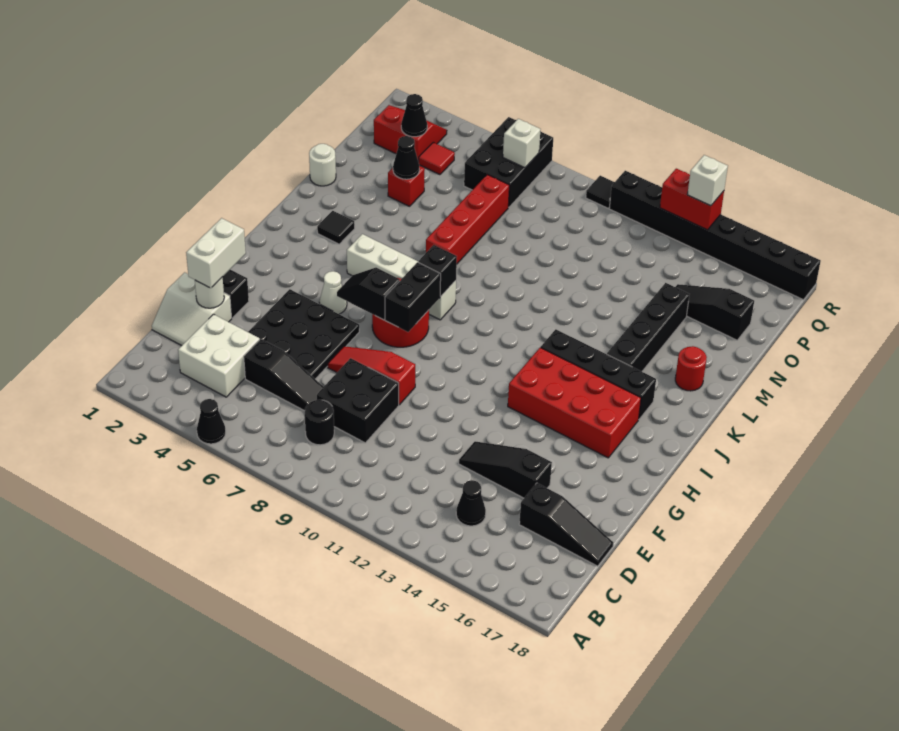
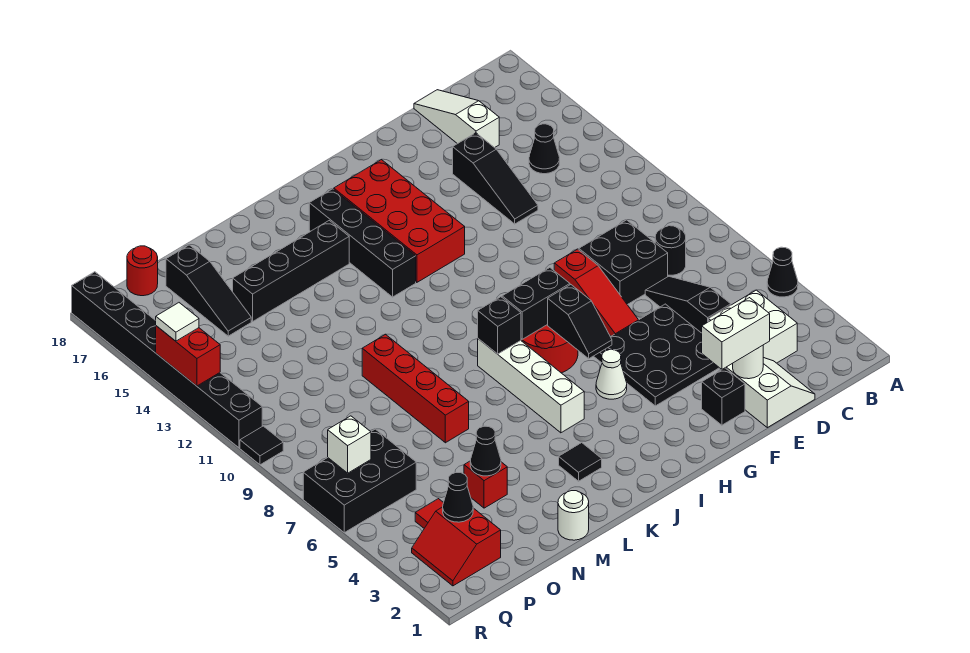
black 1x3 slope [519,483,613,566] -> white 1x3 slope [414,90,499,148]
red 1x4 brick [426,175,509,264] -> red 1x4 brick turned to [362,334,469,443]
red 1x1 round brick [675,346,707,391] -> red 1x1 round brick moved to [127,246,158,296]
white 1x1 brick [687,155,728,206] -> white 1x1 tile [156,303,199,341]

